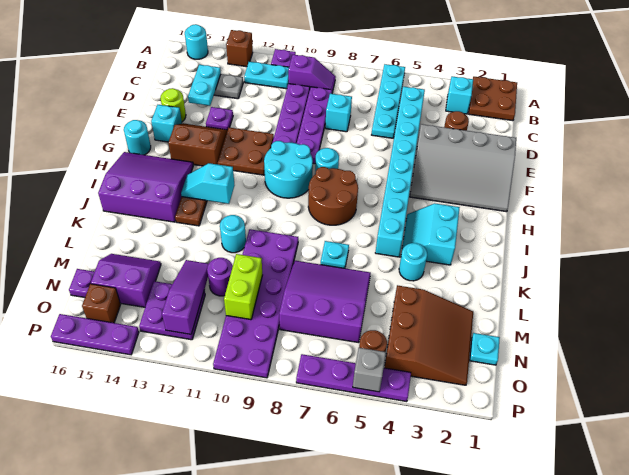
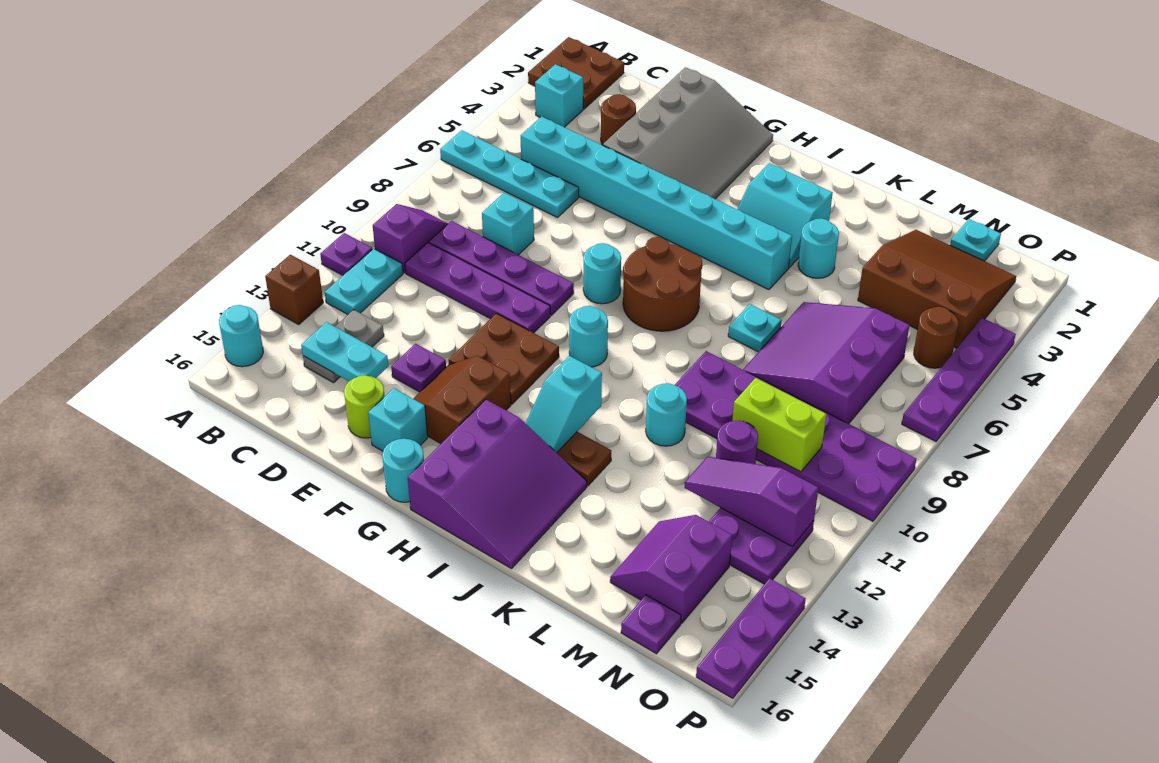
cyan 2x2 round brick [264,141,313,198] -> cyan 1x1 round brick [569,306,608,367]
purple 3x3 slope [98,152,193,222] -> purple 3x3 slope turned to [408,400,587,569]
brown 1x1 brick [82,284,121,323] -> none
grey 1x1 brick [353,348,386,392] -> none

